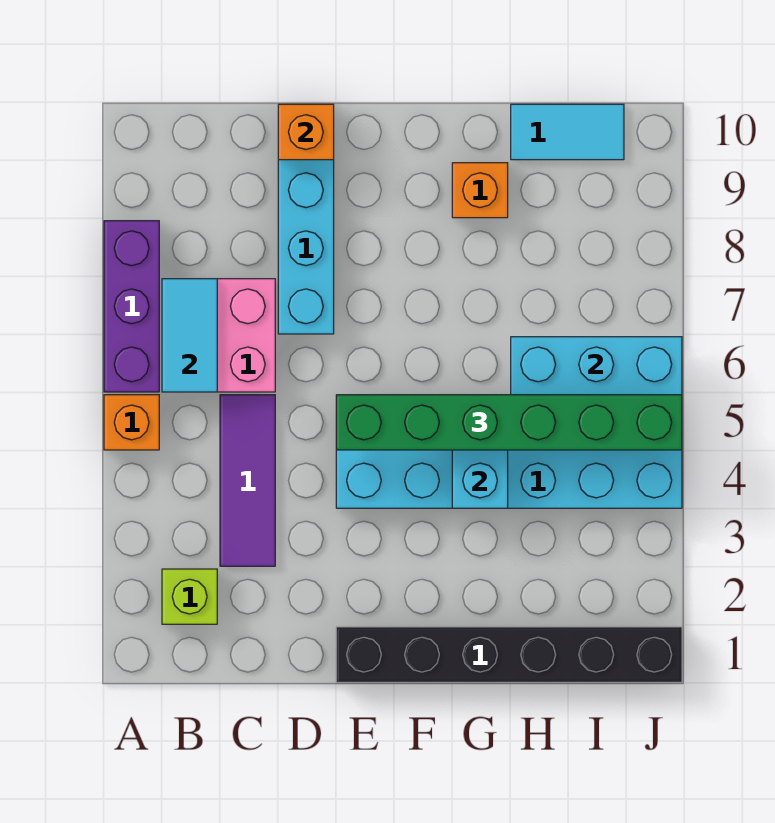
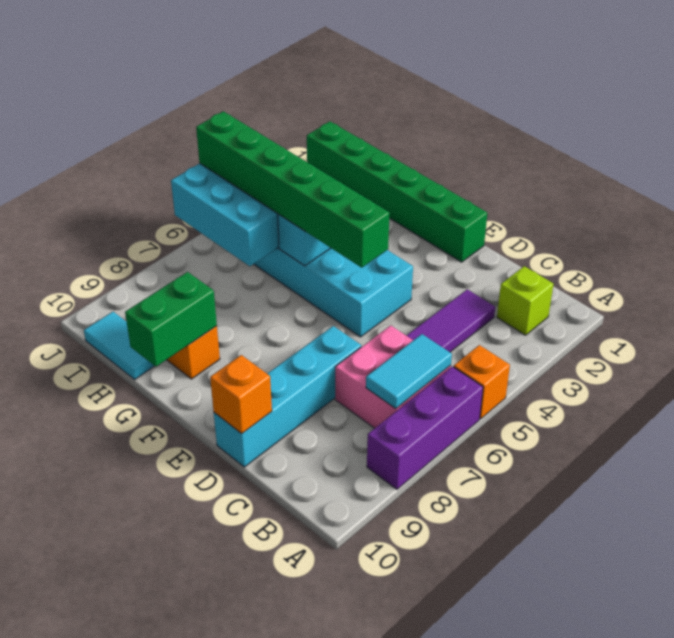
black 1x6 brick [336,627,682,682] -> green 1x6 brick [307,121,487,262]
none -> green 1x2 brick [125,272,217,367]

